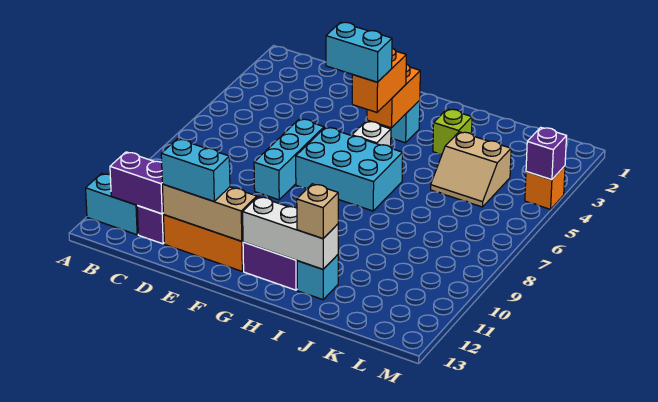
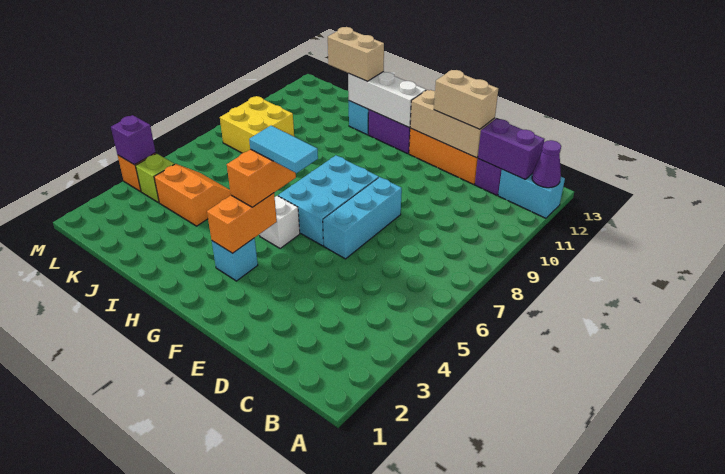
none -> purple 1x1 cone [532,140,561,188]
cyan 1x2 brick [161,139,230,201] -> tan 1x2 brick [434,70,498,129]
cyan 1x2 brick [326,22,392,82] -> cyan 1x2 tile [249,126,318,173]
cyan 2x3 brick [296,127,403,211] -> cyan 2x3 brick turned to [278,155,379,246]
lime 1x1 brick [433,109,472,154] -> lime 1x1 brick moved to [136,153,174,203]
tan 1x1 brick [297,184,338,239] -> tan 1x2 brick [328,27,384,81]
tan 2x2 slope [431,132,511,207] -> orange 2x2 slope [154,164,231,226]
none -> yellow 2x2 brick [220,96,294,153]

